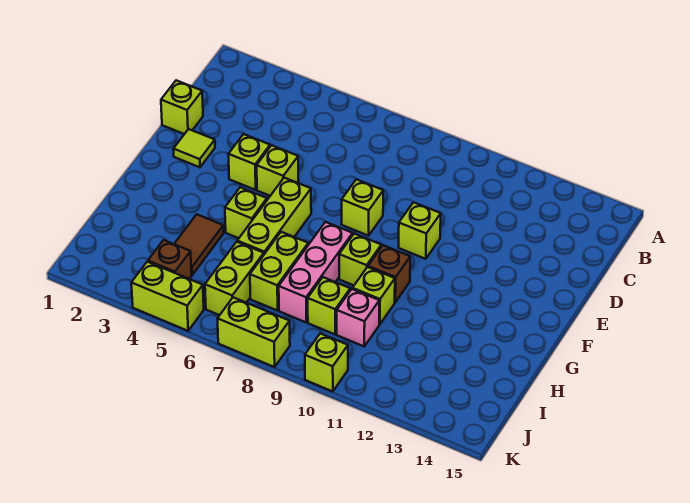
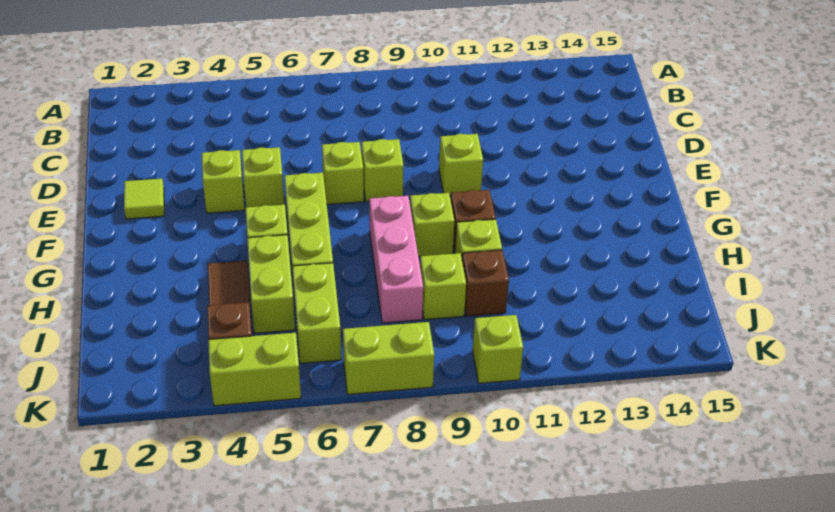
lime 1x1 brick [161,80,203,134] -> lime 1x1 brick moved to [322,142,364,204]
lime 1x2 brick [250,232,308,311] -> lime 1x2 brick moved to [247,235,295,333]
pink 1x1 brick [337,289,379,346] -> brown 1x1 brick [462,250,509,316]

